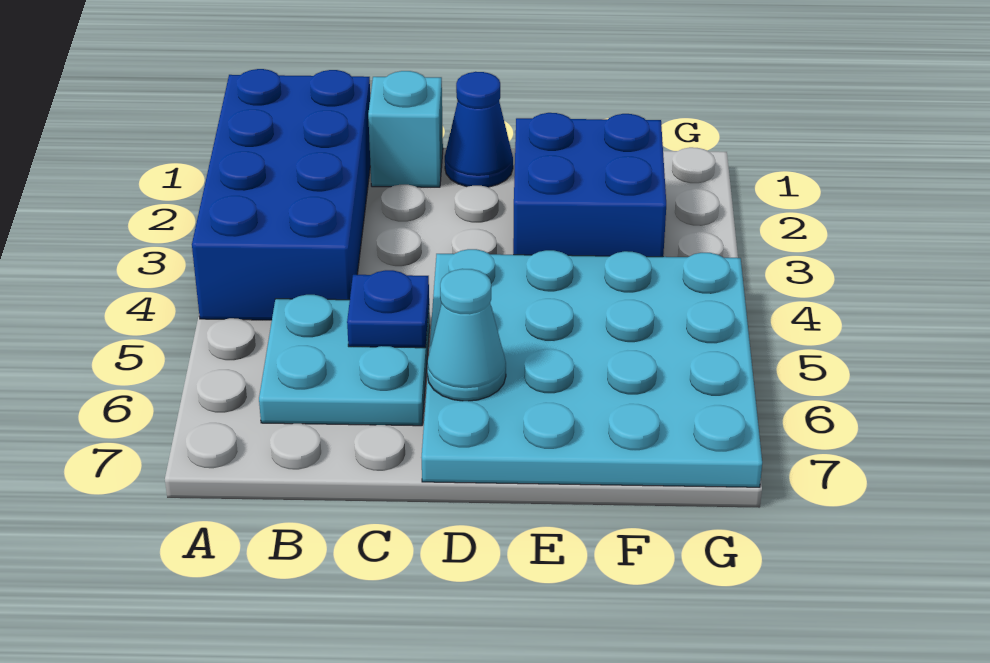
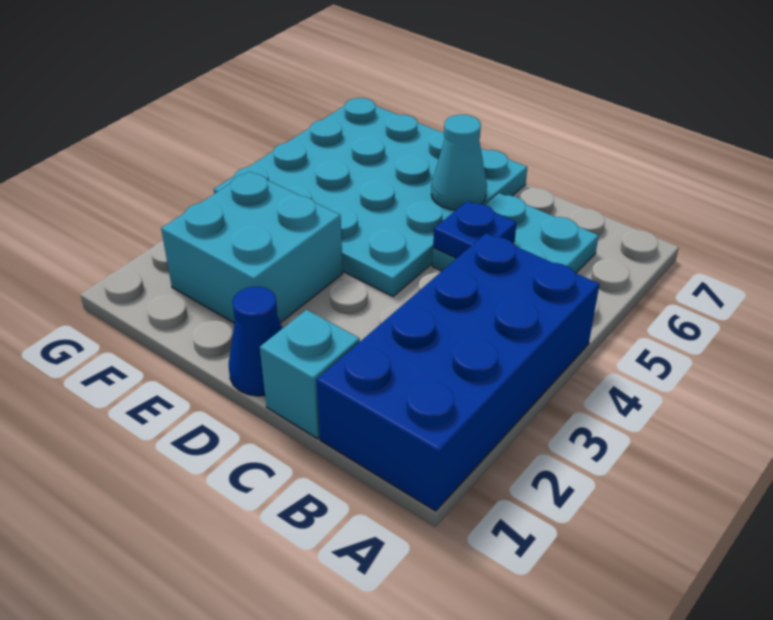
blue 2x2 brick [513,113,666,257] -> cyan 2x2 brick [161,172,343,323]

